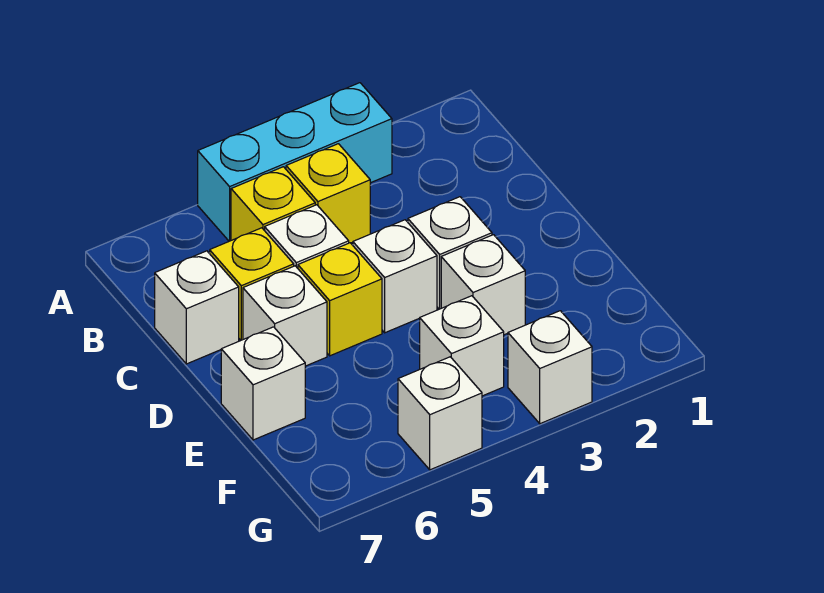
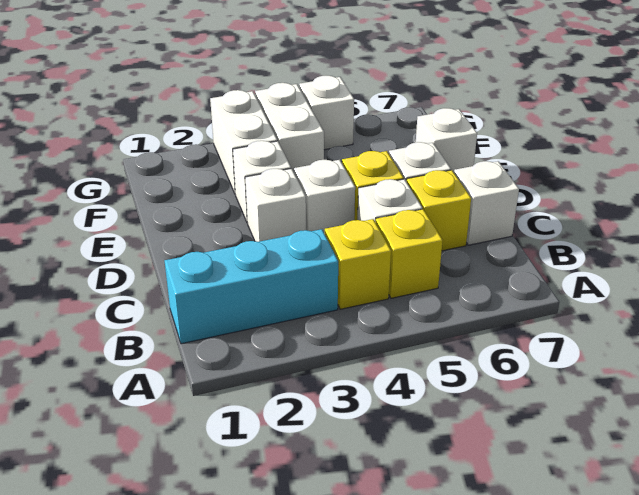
cyan 1x3 brick [198,83,392,241] -> cyan 1x3 brick moved to [165,229,338,344]
white 1x1 brick [420,296,504,396] -> white 1x2 brick [255,83,324,172]
white 1x1 brick [508,311,592,424] -> white 1x2 brick [210,90,277,193]

